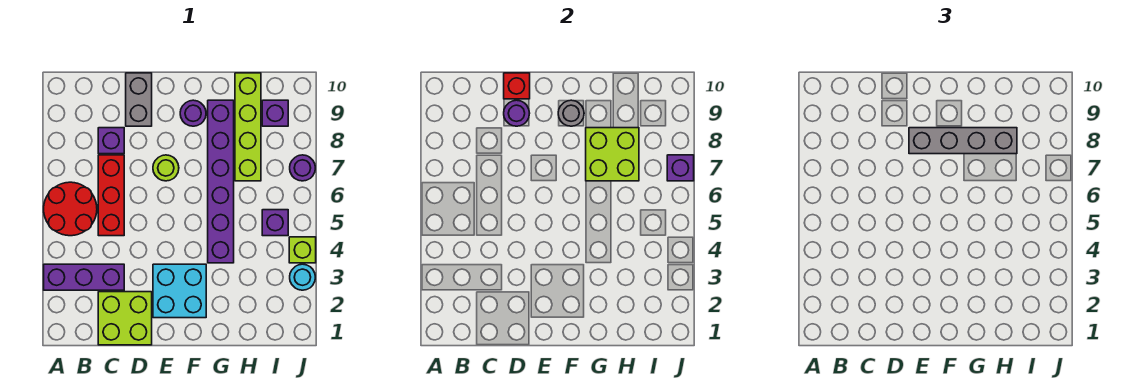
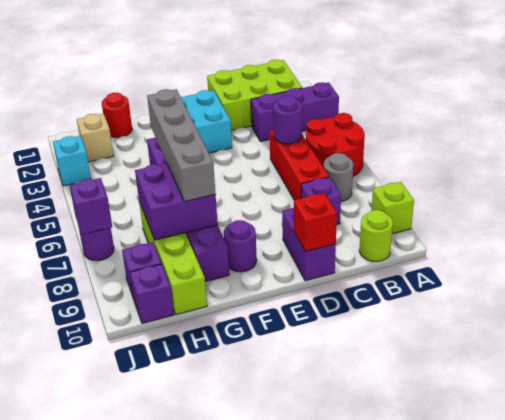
lime 2x2 brick [98,292,152,345] -> lime 2x3 brick [207,60,302,130]
grey 1x2 brick [126,73,152,126] -> purple 1x2 brick [282,208,336,281]
purple 1x1 round brick [504,100,530,126] -> purple 1x1 round brick moved to [273,95,302,144]
lime 1x1 round brick [153,155,179,181] -> lime 1x1 round brick moved to [359,210,393,262]
grey 1x4 brick [909,128,1017,154] -> grey 1x4 brick turned to [147,89,215,202]
grey 1x1 round brick [558,100,584,126] -> grey 1x1 round brick moved to [324,153,353,201]
lime 2x2 brick [586,128,639,181] -> purple 2x2 brick [135,163,218,240]
none -> red 1x1 round brick [102,93,132,138]
none -> tan 1x1 brick [77,114,114,162]
purple 1x1 brick [262,210,288,236] -> purple 1x1 brick moved to [130,264,174,323]
cyan 1x1 round brick [290,264,315,290] -> cyan 1x1 brick [53,136,91,186]
lime 1x1 brick [289,237,316,263] -> lime 1x1 brick moved to [371,182,414,234]

